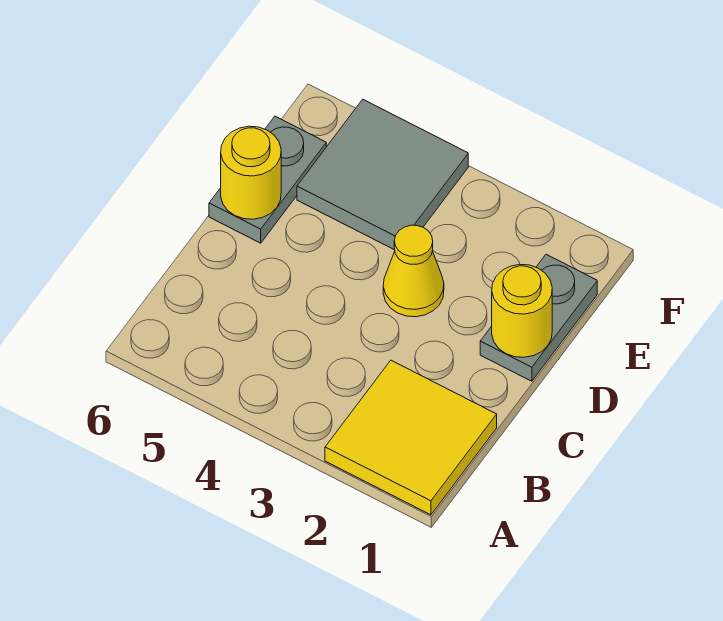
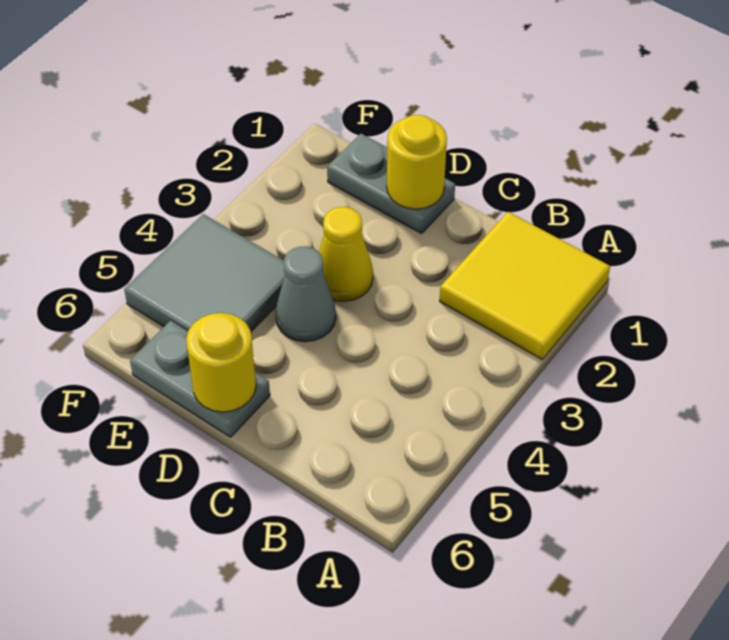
none -> grey 1x1 cone [276,246,336,342]

